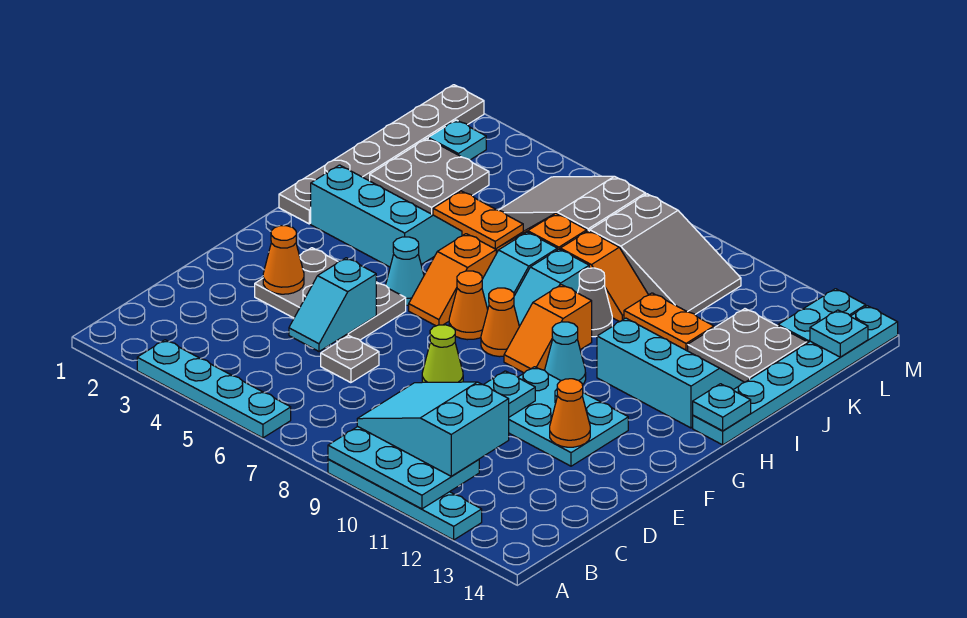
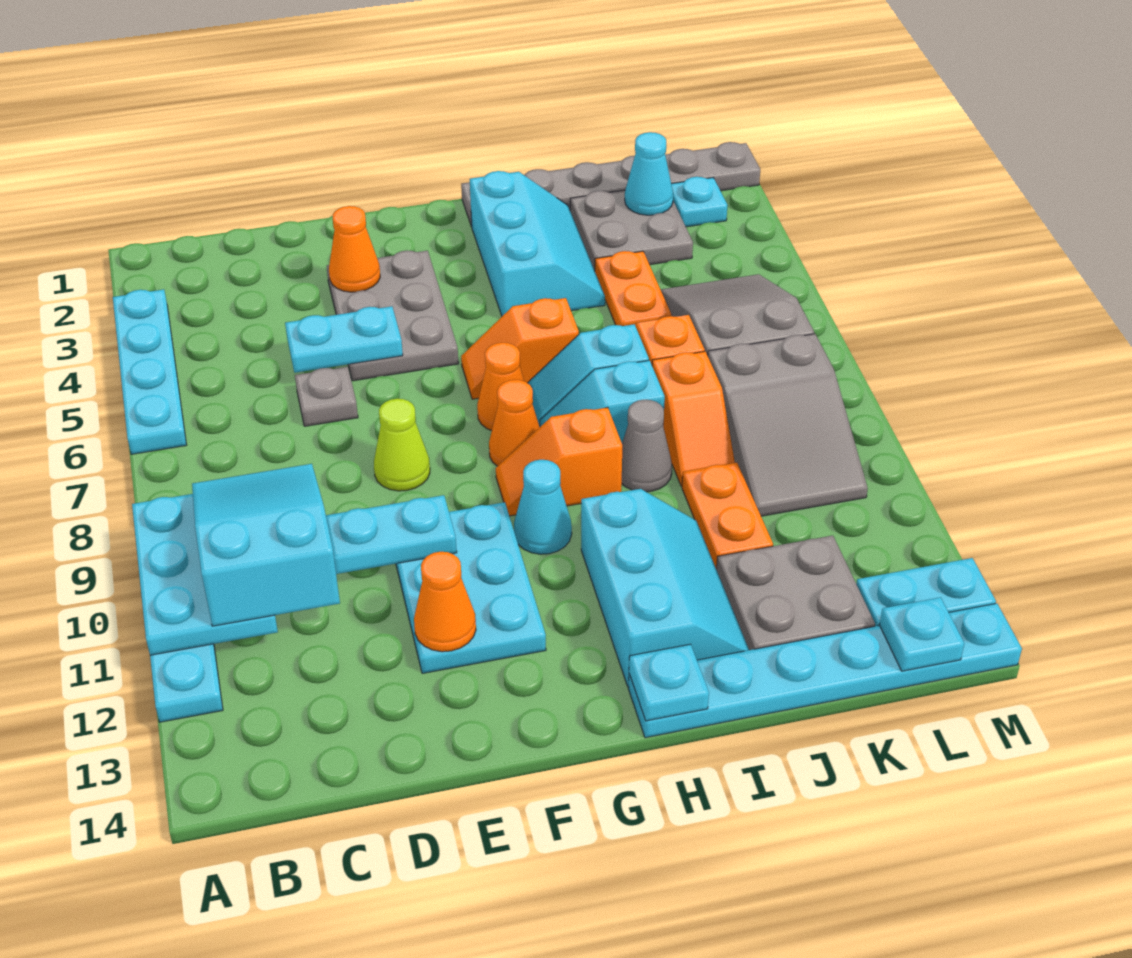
cyan 1x2 slope [289,258,376,351] -> cyan 1x2 plate [285,306,403,373]
cyan 1x1 cone [386,237,424,305] -> cyan 1x1 cone moved to [625,132,673,215]

